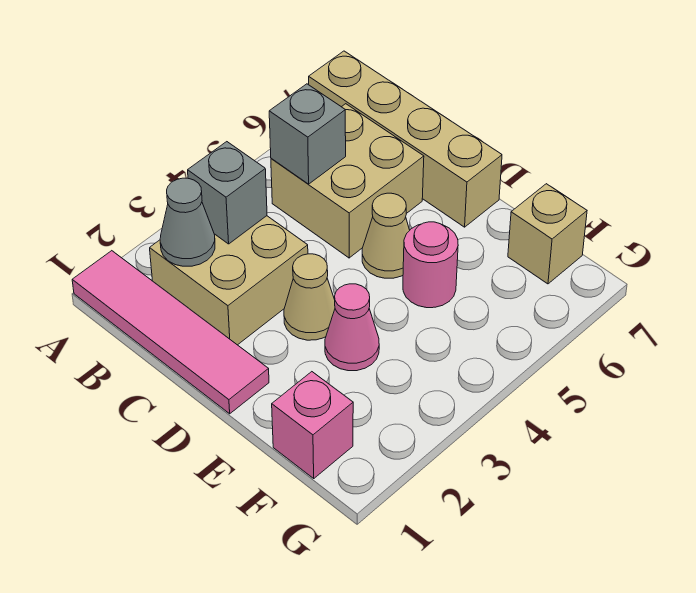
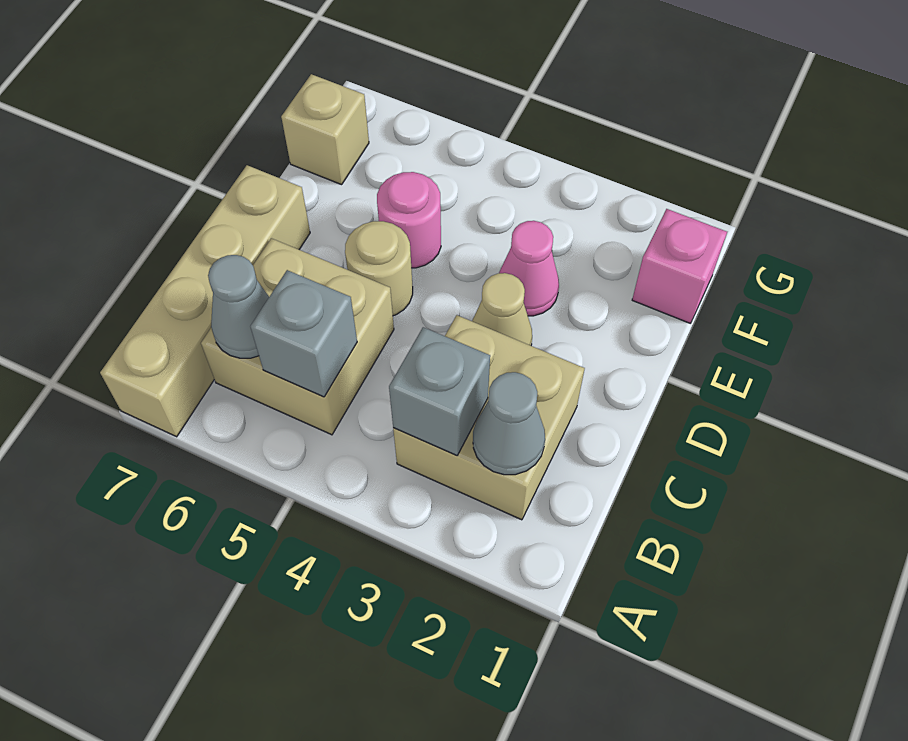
pink 1x4 tile [72,251,269,414] -> none
none -> grey 1x1 cone [208,255,269,358]
tan 1x1 cone [362,193,410,278] -> tan 1x1 round brick [345,221,413,316]

